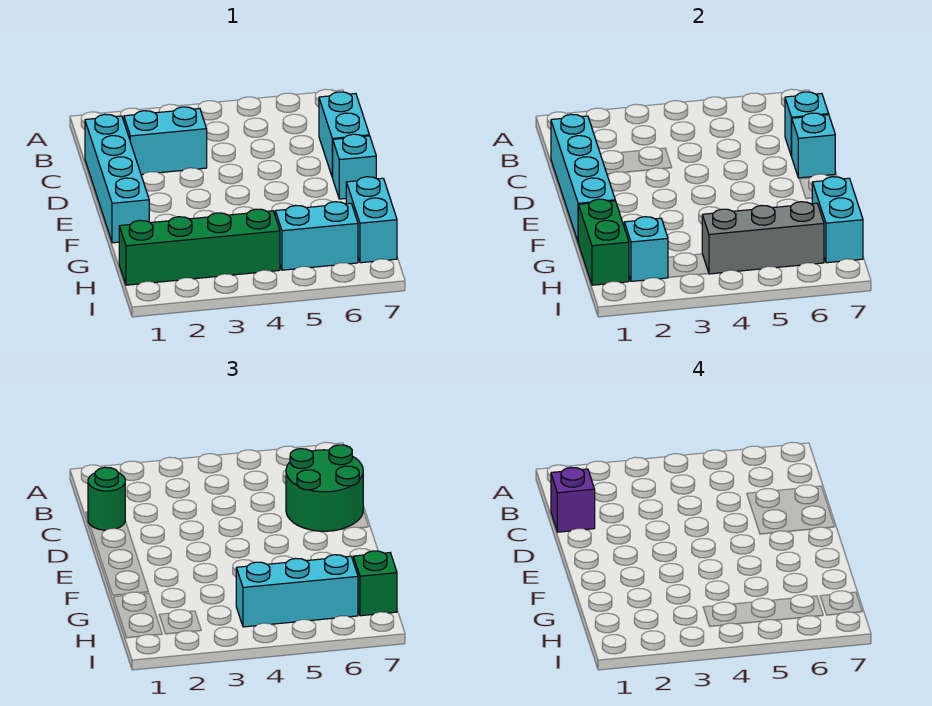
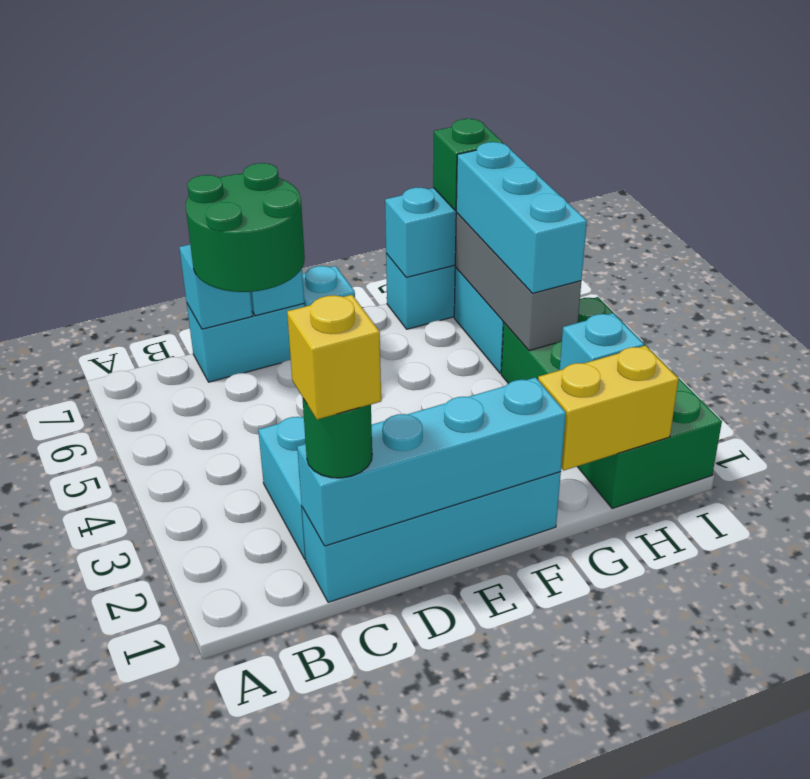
purple 1x1 brick [551,467,595,532] -> yellow 1x1 brick [287,295,381,420]
green 1x2 brick [578,199,629,285] -> yellow 1x2 brick [538,346,679,470]
green 1x4 brick [119,209,280,285] -> green 2x4 brick [501,297,722,509]

